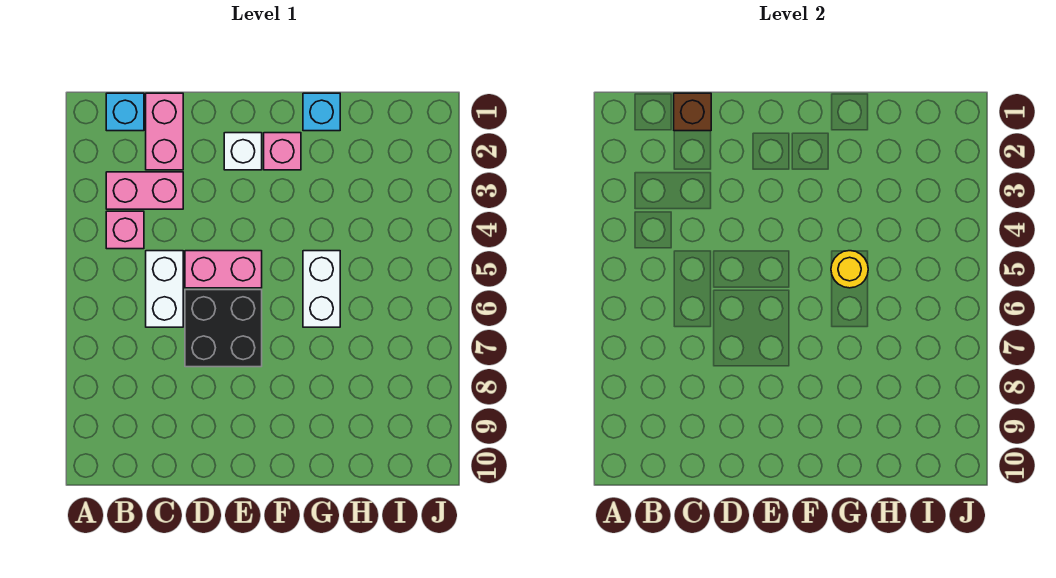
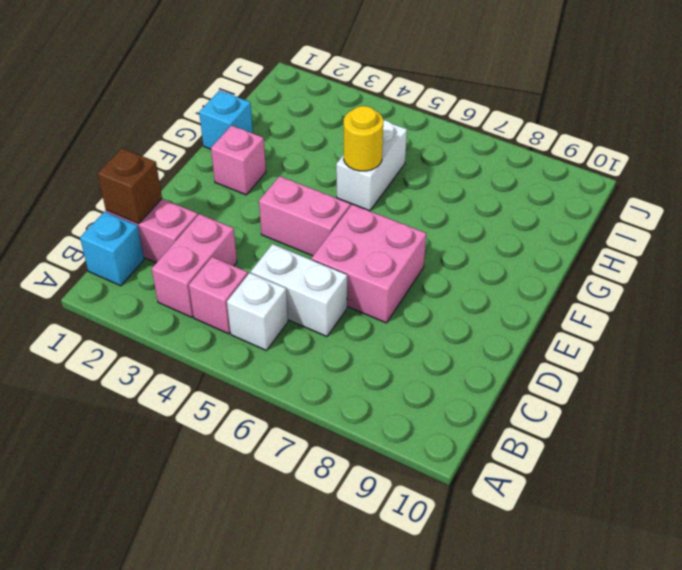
pink 1x2 brick [185,251,262,288] -> pink 1x2 brick turned to [259,176,350,256]
black 2x2 brick [185,290,262,367] -> pink 2x2 brick [311,204,426,323]
white 1x1 brick [224,133,262,170] -> white 1x1 brick moved to [227,273,288,351]
white 1x2 brick [303,251,340,327] -> white 1x2 brick turned to [336,120,407,211]

